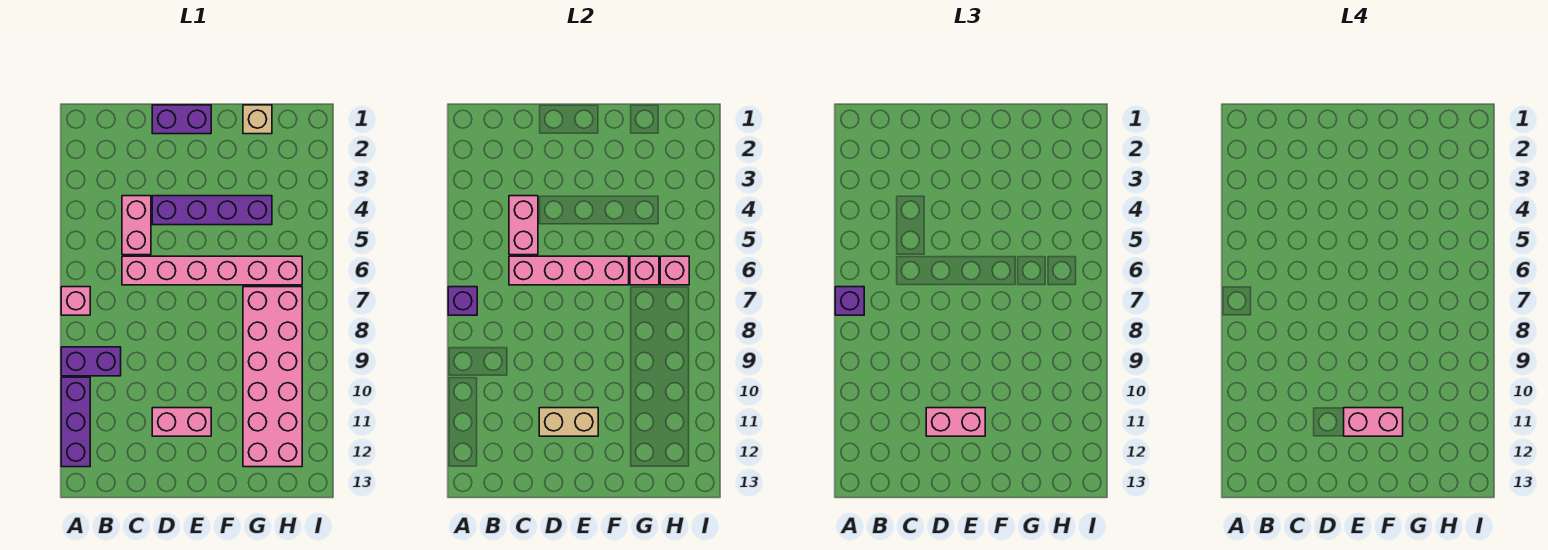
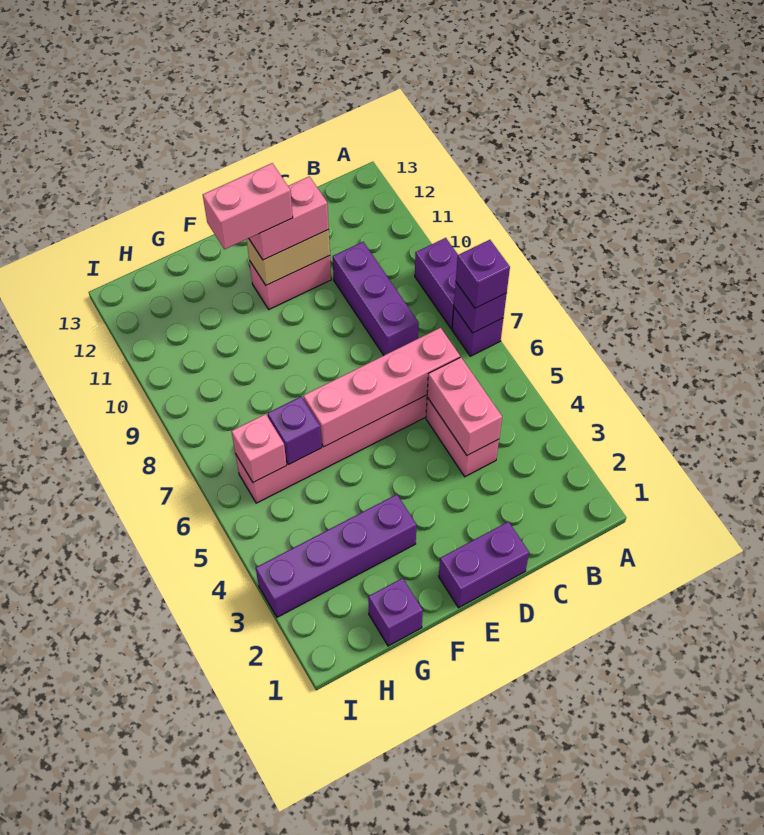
pink 1x1 brick [61,287,90,315] -> purple 1x1 brick [452,308,503,356]
purple 1x2 brick [61,347,121,376] -> purple 1x2 brick turned to [415,238,458,329]
purple 1x3 brick [61,377,90,467] -> purple 1x3 brick moved to [333,242,419,355]
purple 1x4 brick [152,196,272,225] -> purple 1x4 brick moved to [256,494,417,617]
tan 1x1 brick [243,105,272,134] -> purple 1x1 brick [368,578,423,646]
pink 1x1 brick [630,256,659,285] -> purple 1x1 brick [268,396,322,465]
pink 2x6 brick [243,287,302,467] -> none

